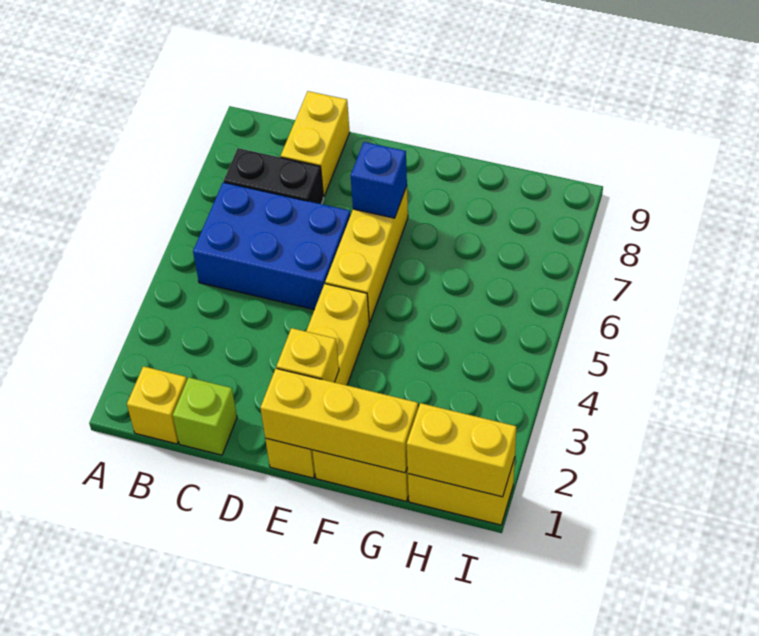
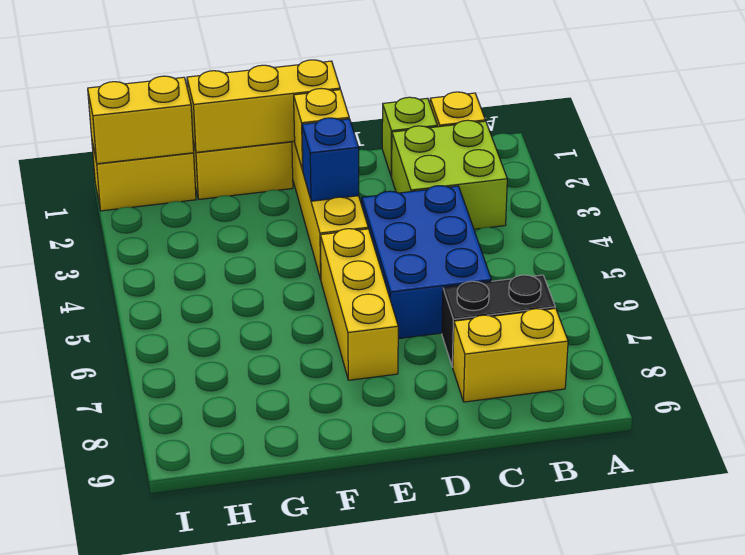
none -> lime 2x2 brick [392,120,507,229]
blue 2x3 brick [193,182,351,310] -> blue 2x3 brick turned to [362,186,491,339]
yellow 1x2 brick [281,91,350,197] -> yellow 1x2 brick turned to [453,308,568,402]
blue 1x1 brick [351,142,407,218] -> blue 1x1 brick moved to [302,118,359,201]

